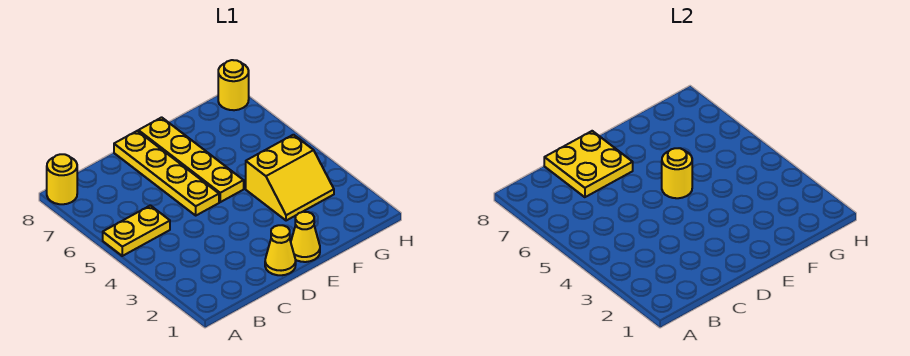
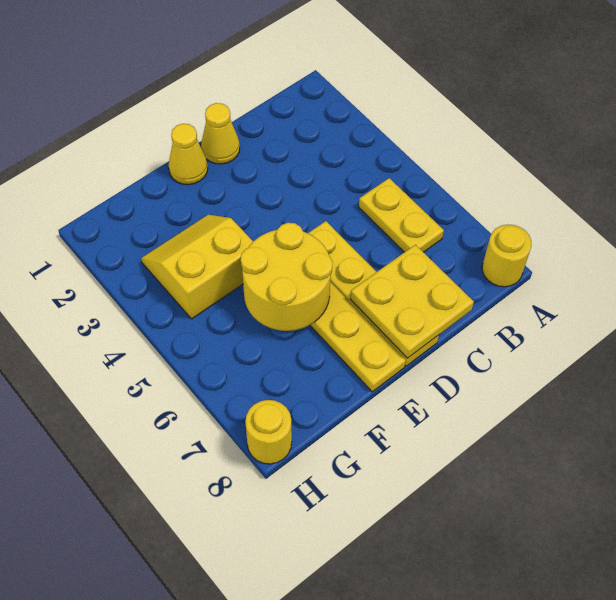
yellow 1x2 plate [103,205,170,256] -> yellow 1x2 plate turned to [359,178,444,252]
yellow 1x1 round brick [662,148,692,198] -> yellow 2x2 round brick [241,223,333,331]

